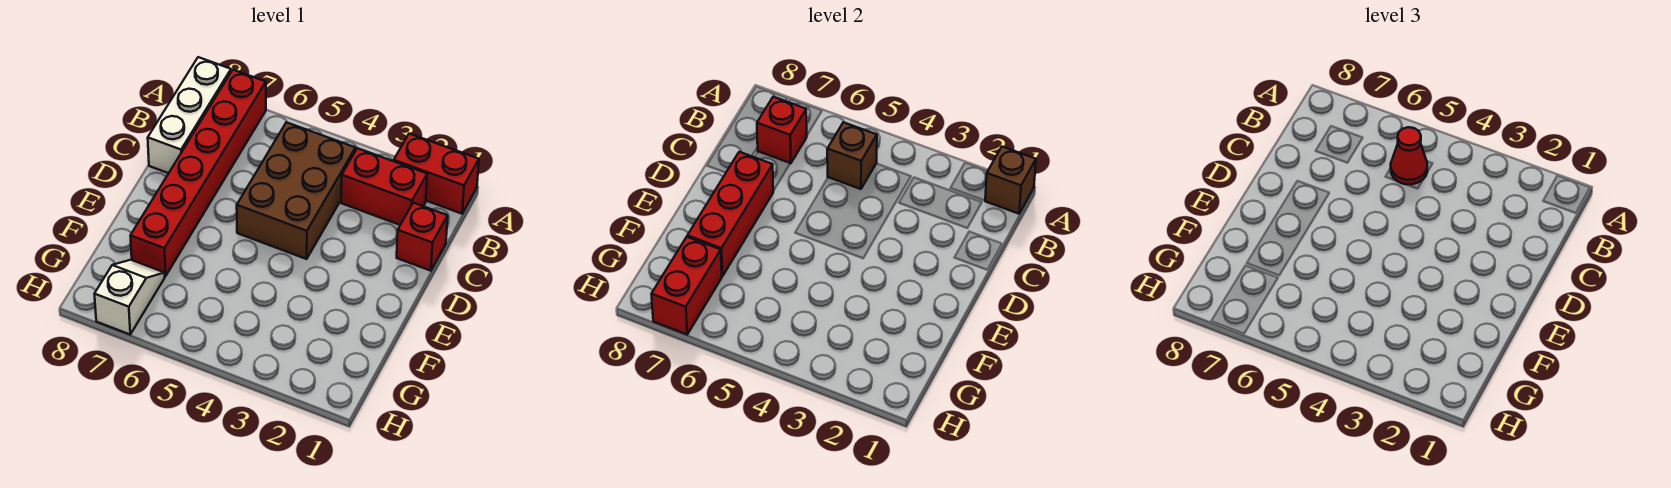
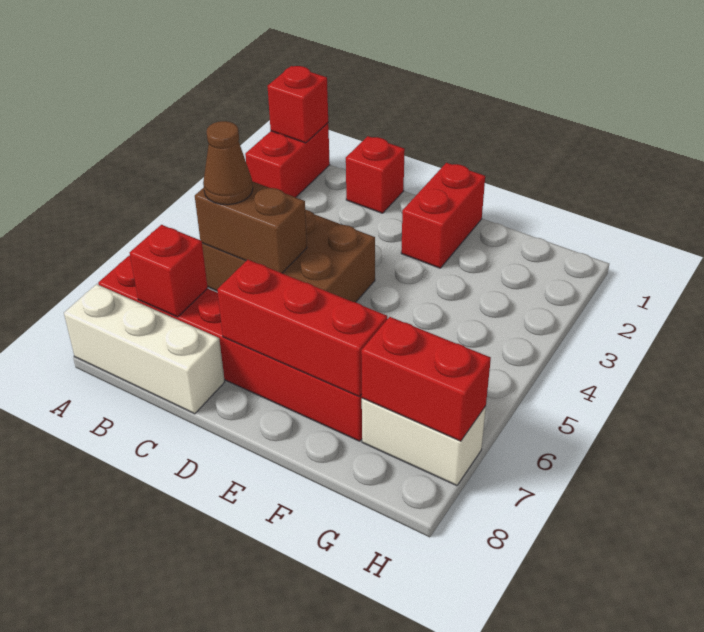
brown 1x1 brick [985,147,1036,214] -> red 1x1 brick [268,66,328,143]
red 1x2 brick [341,148,427,225] -> red 1x2 brick moved to [401,163,485,268]
brown 1x1 brick [827,122,877,189] -> brown 1x2 brick [195,181,307,273]
red 1x1 cone [1391,127,1427,185] -> brown 1x1 cone [203,121,253,205]
white 1x2 slope [95,260,165,334] -> white 1x2 brick [362,398,486,486]

